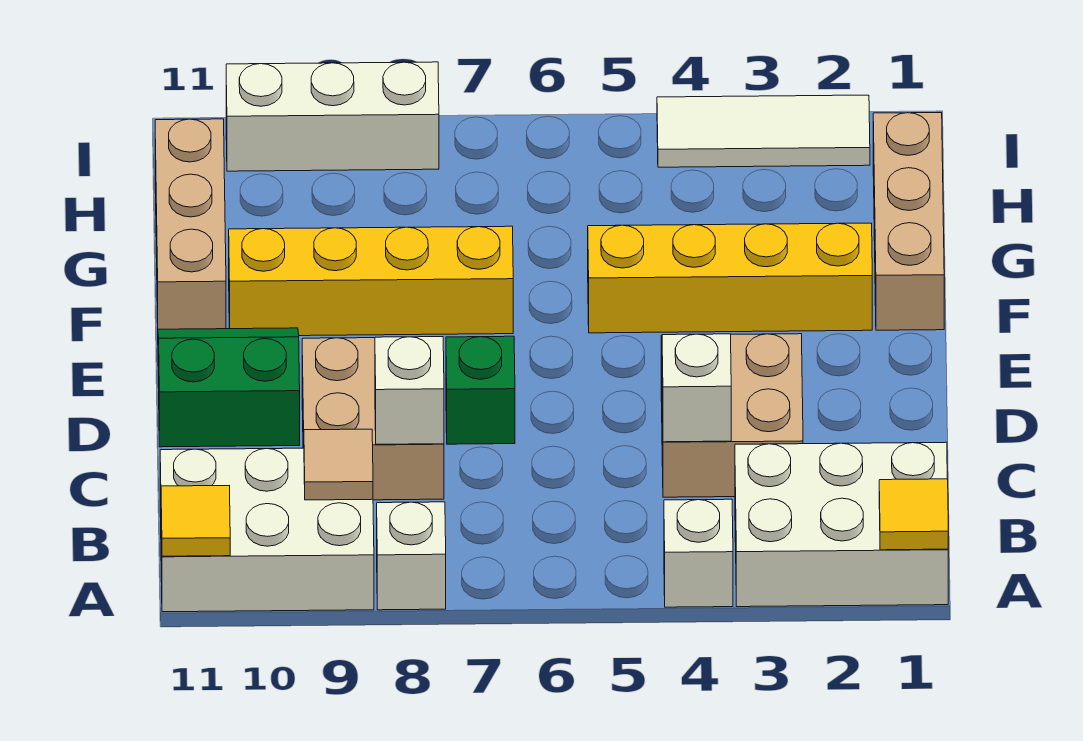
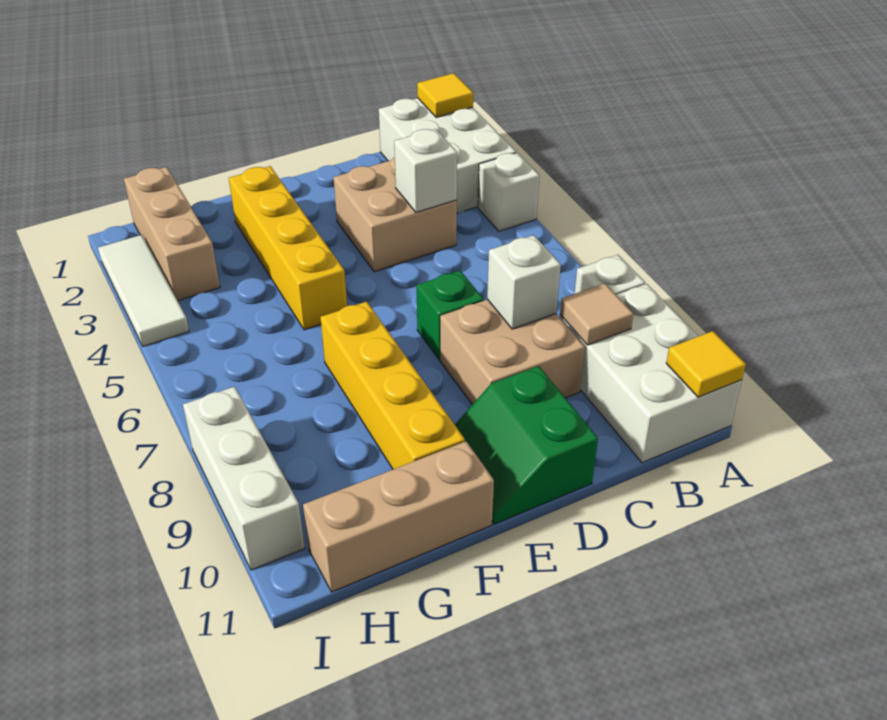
tan 1x3 brick [873,113,944,330] -> tan 1x3 brick turned to [124,167,220,301]

